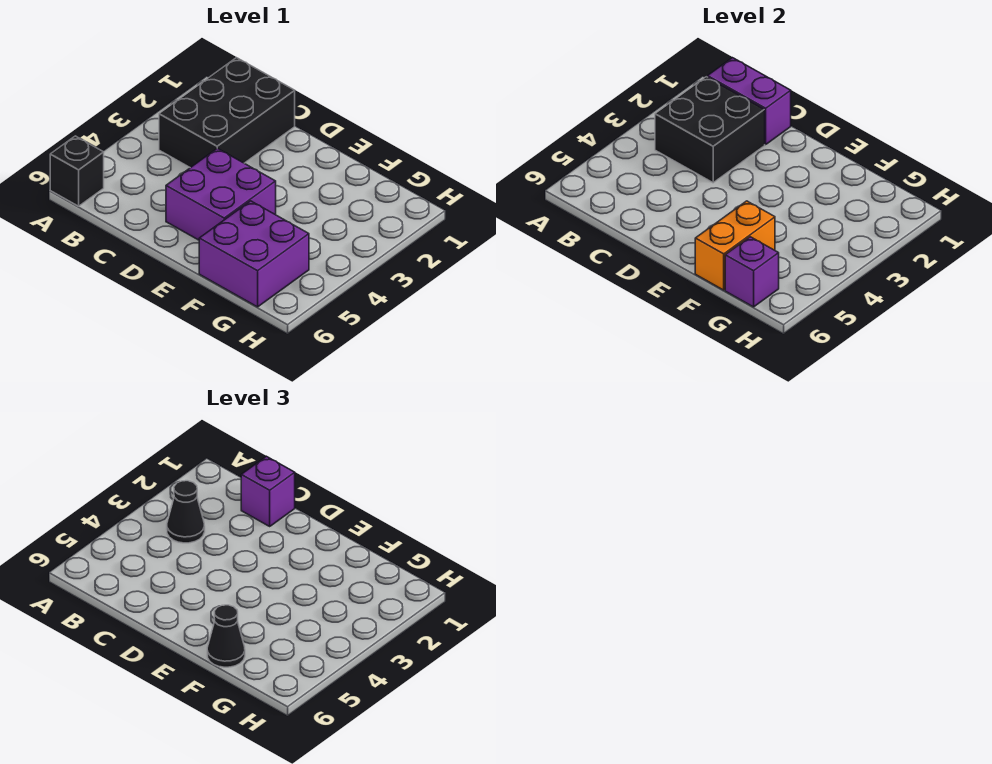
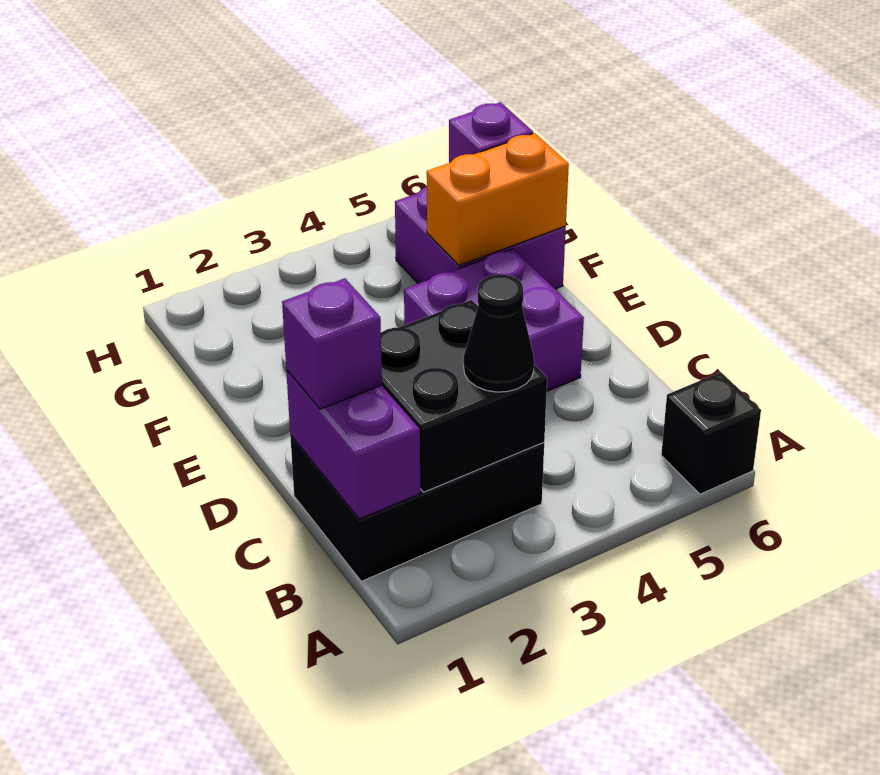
black 1x1 cone [207,605,245,667] -> none

